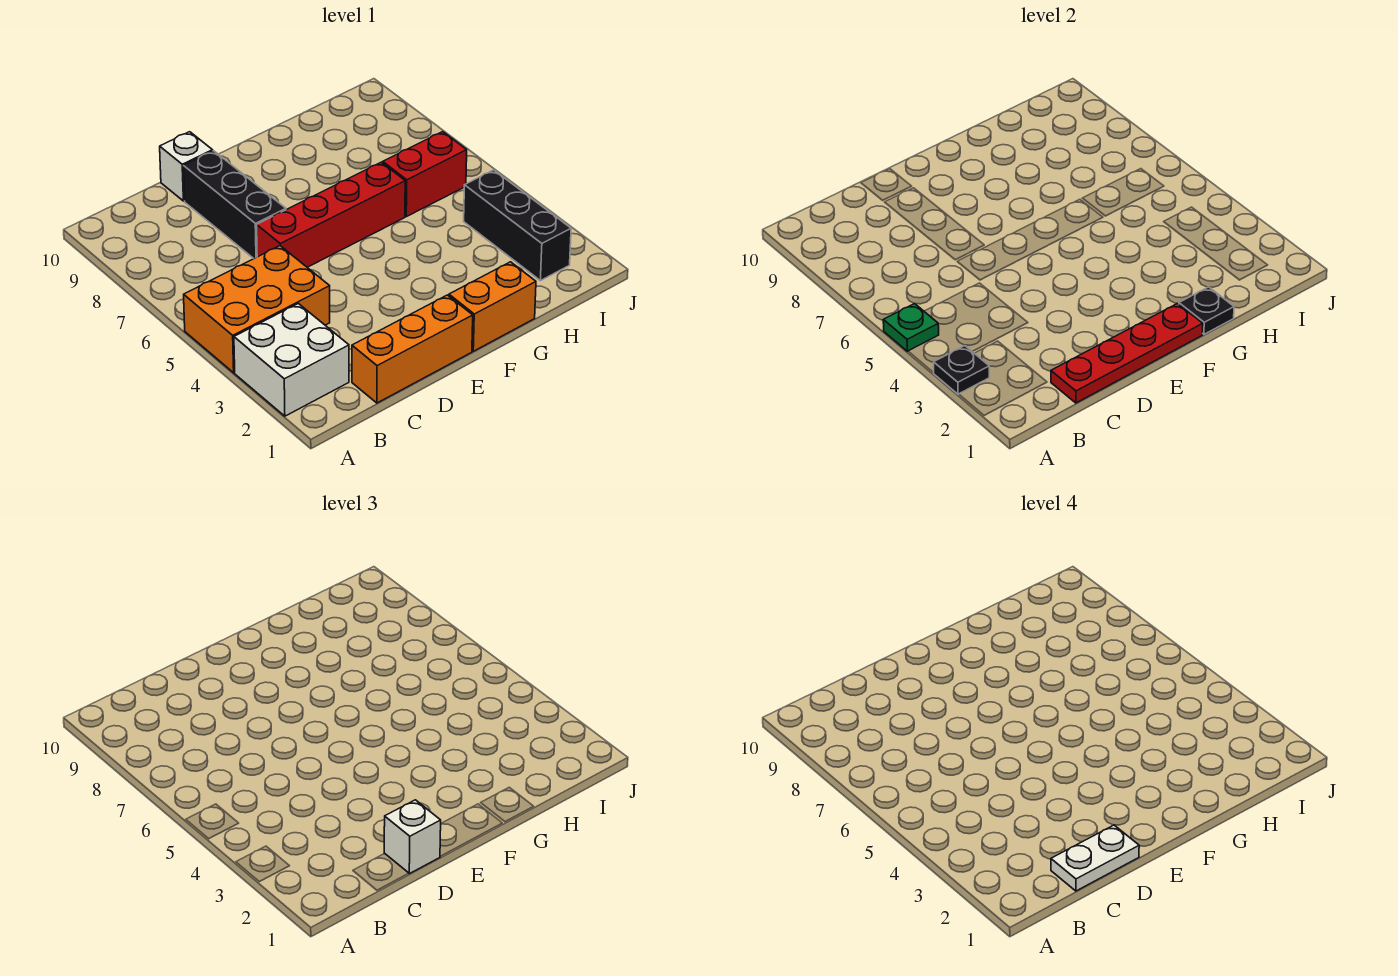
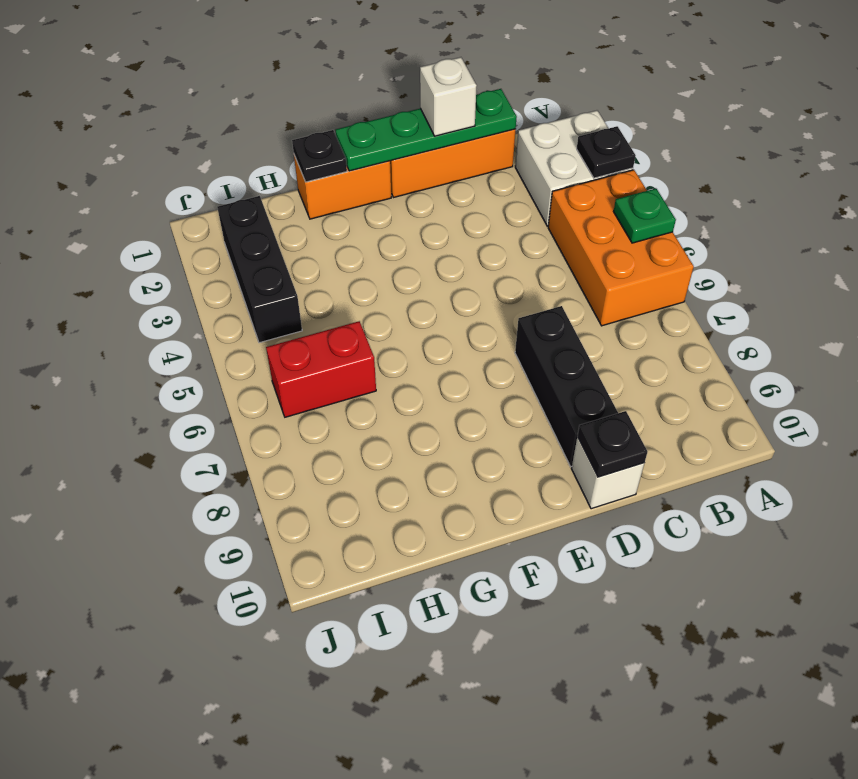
orange 2x3 brick [184,246,330,373] -> orange 2x3 brick turned to [548,170,694,326]
red 1x4 plate [1051,303,1203,403] -> green 1x4 plate [335,89,517,171]
white 1x2 plate [1051,825,1139,891] -> none
red 1x4 brick [257,162,405,267] -> none
none -> black 1x1 plate [578,411,647,477]

